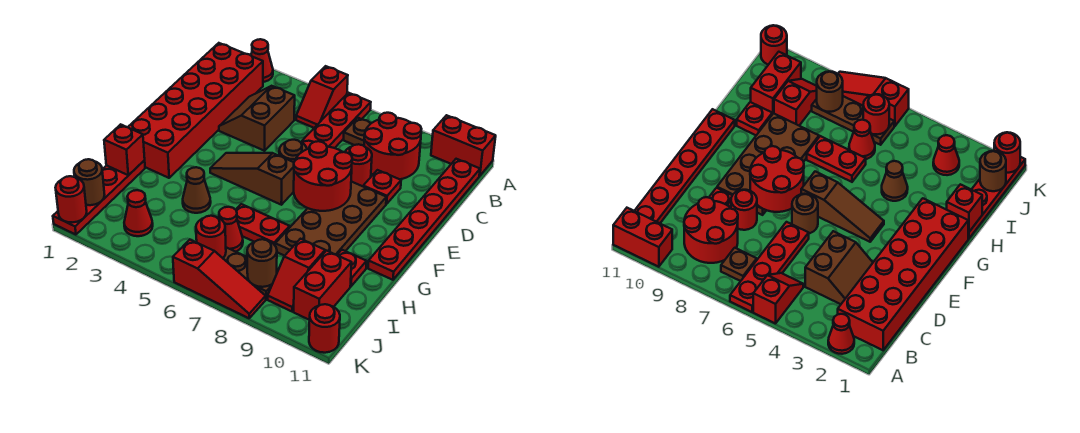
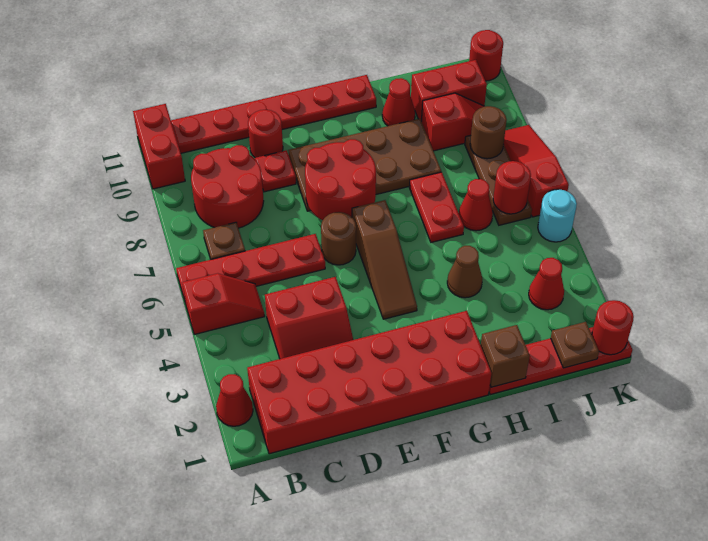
brown 2x2 slope [219,86,295,151] -> red 2x2 slope [265,277,353,359]
red 1x1 round brick [345,144,372,186] -> red 1x1 round brick moved to [248,110,283,158]
red 1x1 brick [104,124,145,175] -> brown 1x1 brick [481,325,530,387]
red 1x1 plate [337,250,367,286] -> red 1x1 cone [382,78,415,126]
brown 1x1 round brick [74,159,105,205] -> brown 1x1 plate [551,322,599,368]
none -> cyan 1x1 round brick [538,189,577,242]

